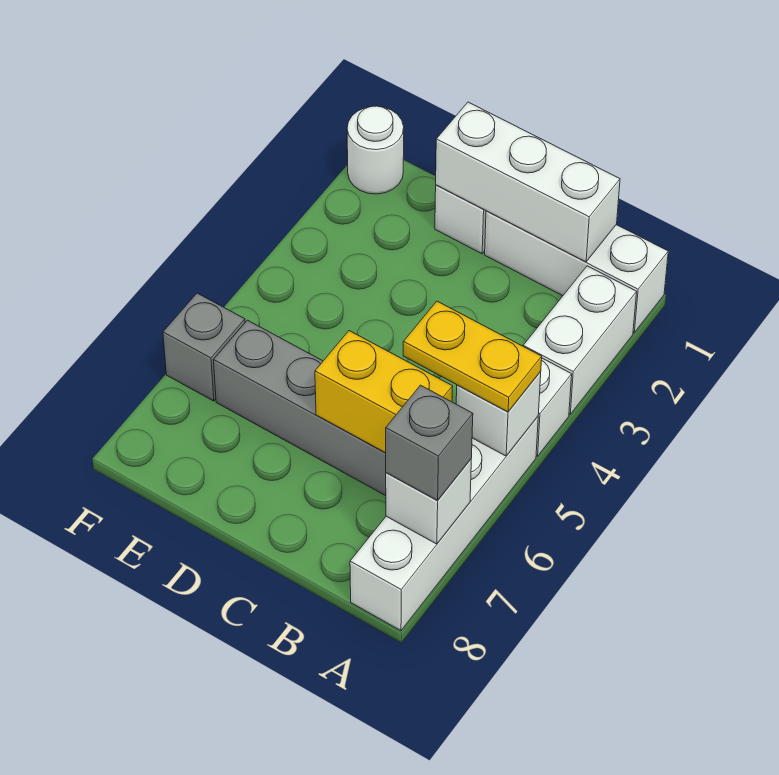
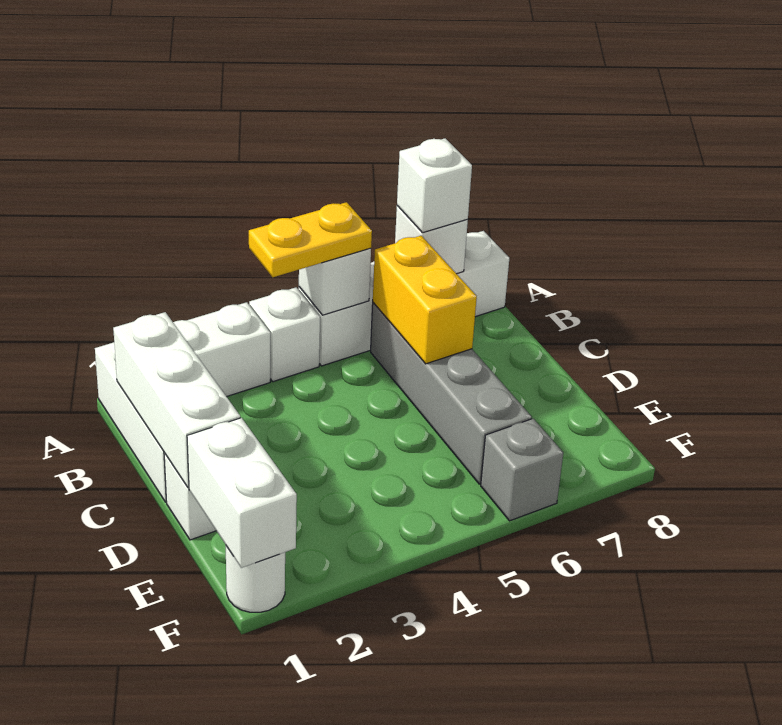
yellow 1x2 plate [403,301,542,412] -> yellow 1x2 plate turned to [249,202,372,277]
grey 1x1 brick [386,385,473,500] -> white 1x1 brick [397,138,472,233]
none -> white 1x2 brick [187,418,297,568]

